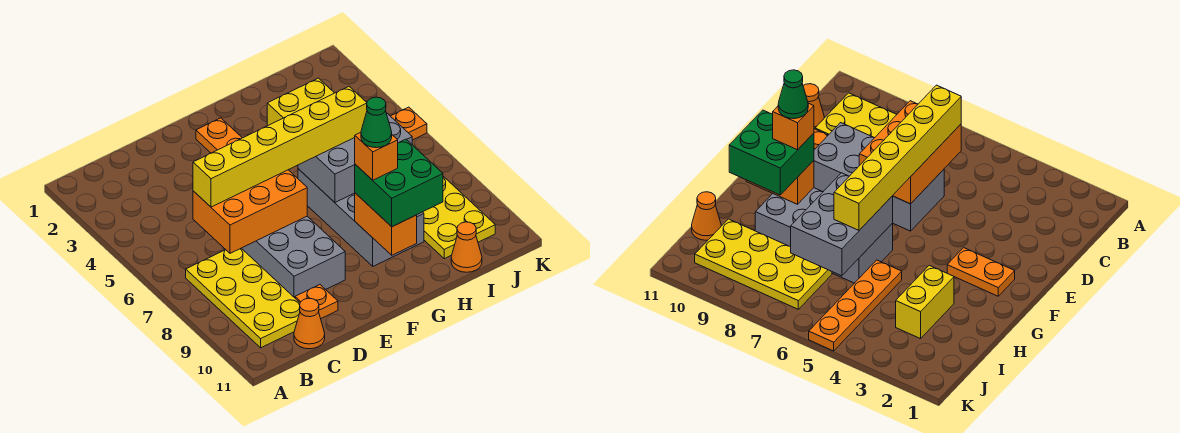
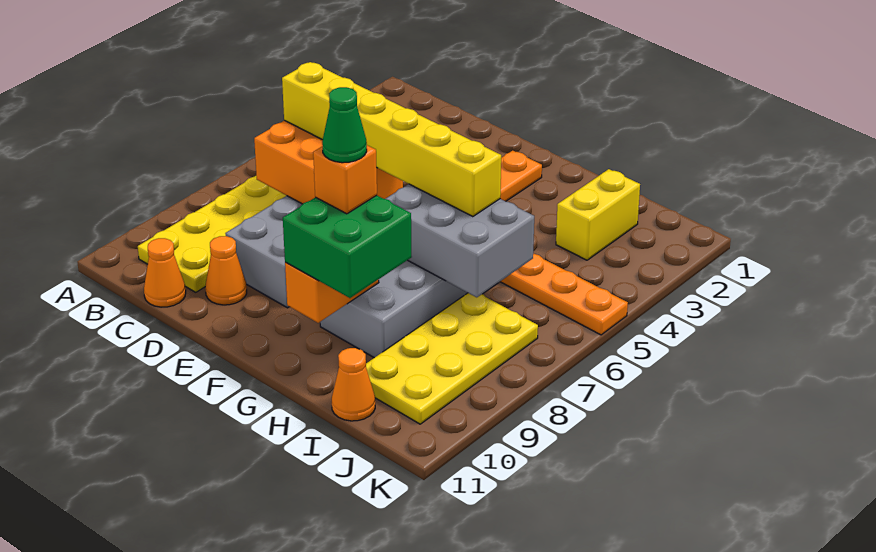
orange 1x1 plate [295,285,338,318] -> orange 1x1 cone [205,236,247,305]
yellow 1x2 brick [267,78,334,126] -> yellow 1x2 brick turned to [556,169,640,260]

